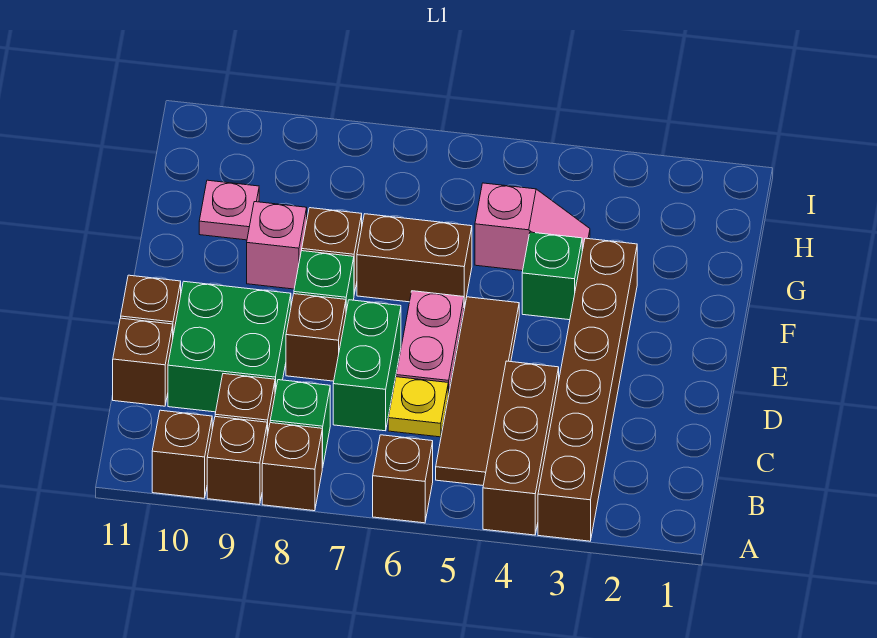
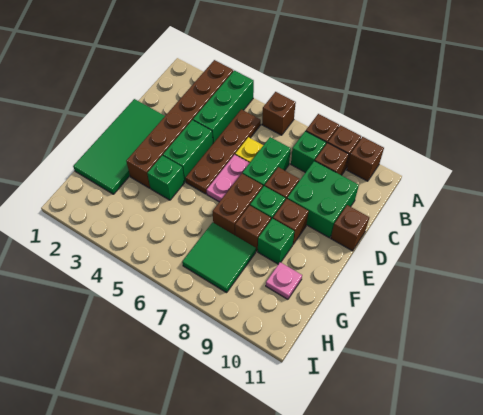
brown 1x3 brick [483,361,559,535] -> green 1x3 brick [193,71,254,143]
brown 1x4 tile [436,297,519,485] -> brown 1x4 plate [186,109,261,194]
brown 1x1 brick [113,318,173,406] -> brown 1x1 brick moved to [273,199,309,244]
none -> green 2x4 tile [73,99,165,194]
none -> green 1x2 brick [163,120,213,182]
brown 1x2 brick [357,214,472,308] -> brown 1x2 brick turned to [213,174,263,235]
pink 1x1 brick [247,202,307,289] -> green 1x1 brick [258,219,294,264]
pink 1x2 slope [475,183,590,271] -> none
none -> green 2x2 tile [182,222,256,293]

